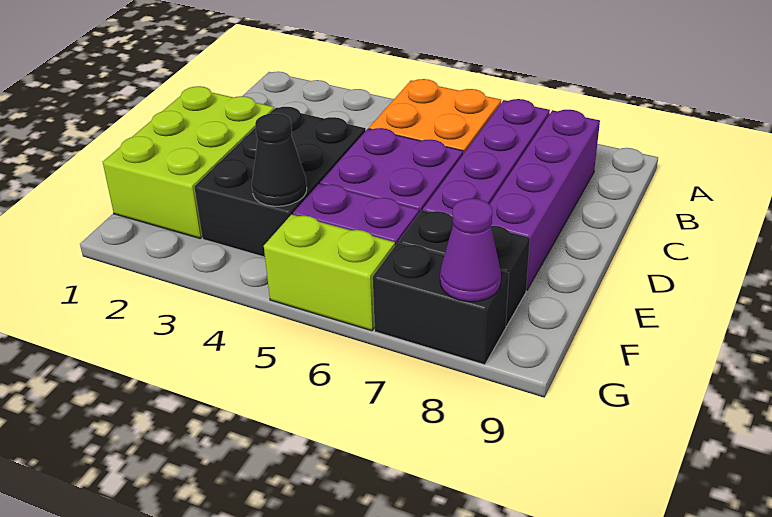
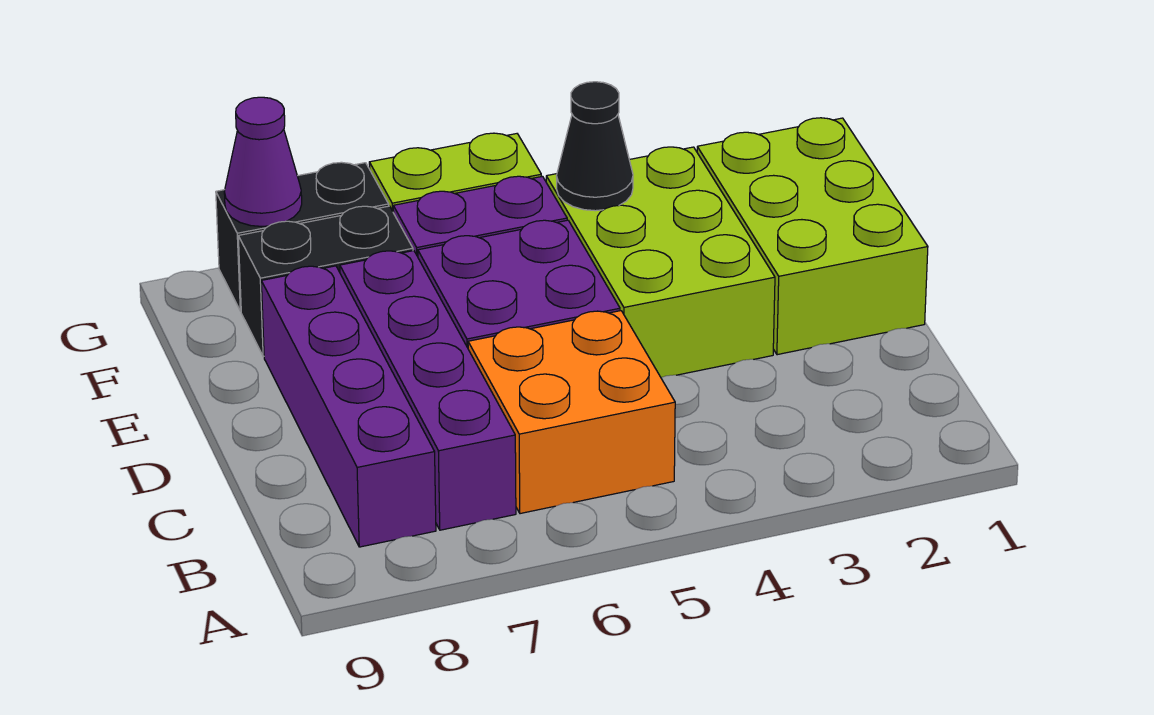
black 2x3 brick [195,107,366,257] -> lime 2x3 brick [546,147,775,377]

